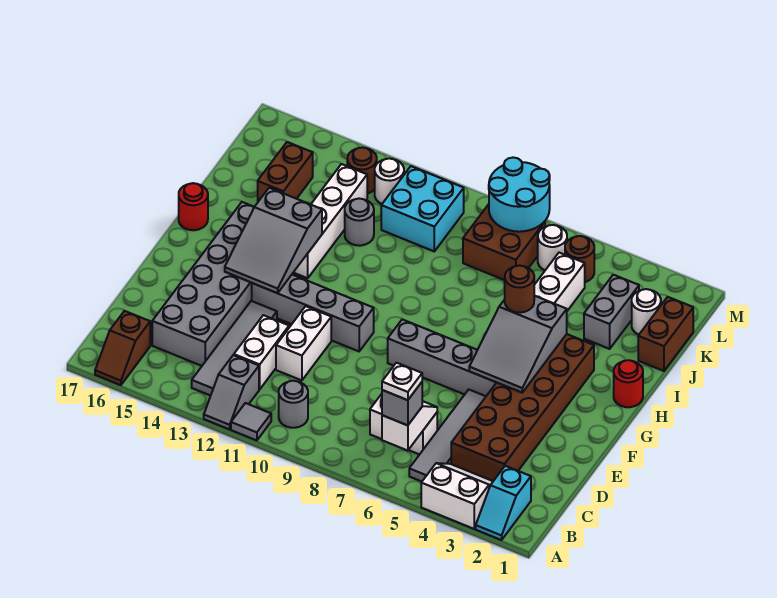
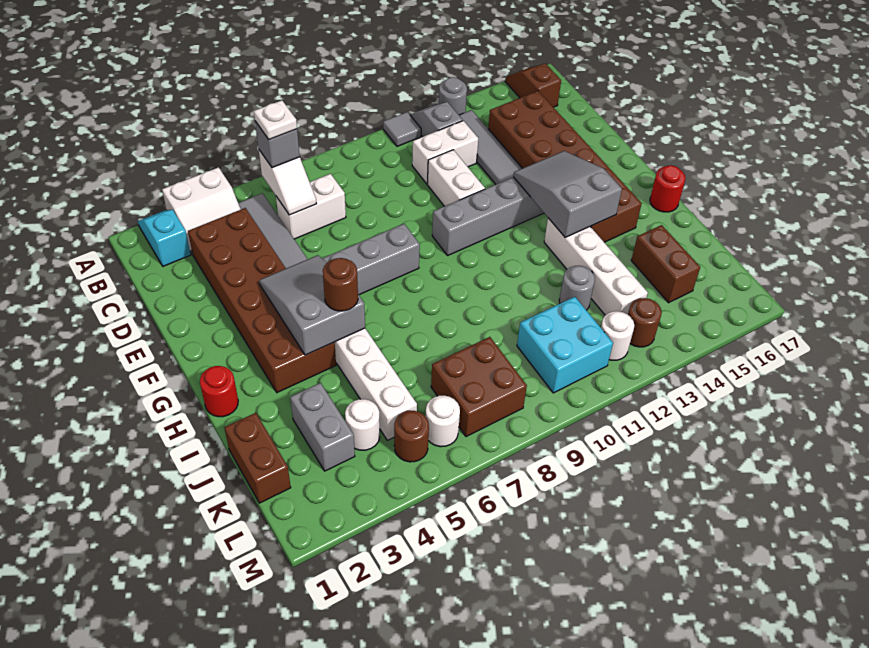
grey 1x1 round brick [279,381,308,428] -> grey 1x1 round brick moved to [439,77,467,115]
white 1x2 brick [234,315,289,389] -> white 1x2 brick turned to [412,121,478,184]
grey 2x6 brick [152,202,254,366] -> brown 2x6 brick [488,91,642,242]
white 1x1 round brick [632,289,661,335] -> white 1x1 round brick moved to [345,399,380,450]
cyan 2x2 round brick [489,158,550,232] -> none

